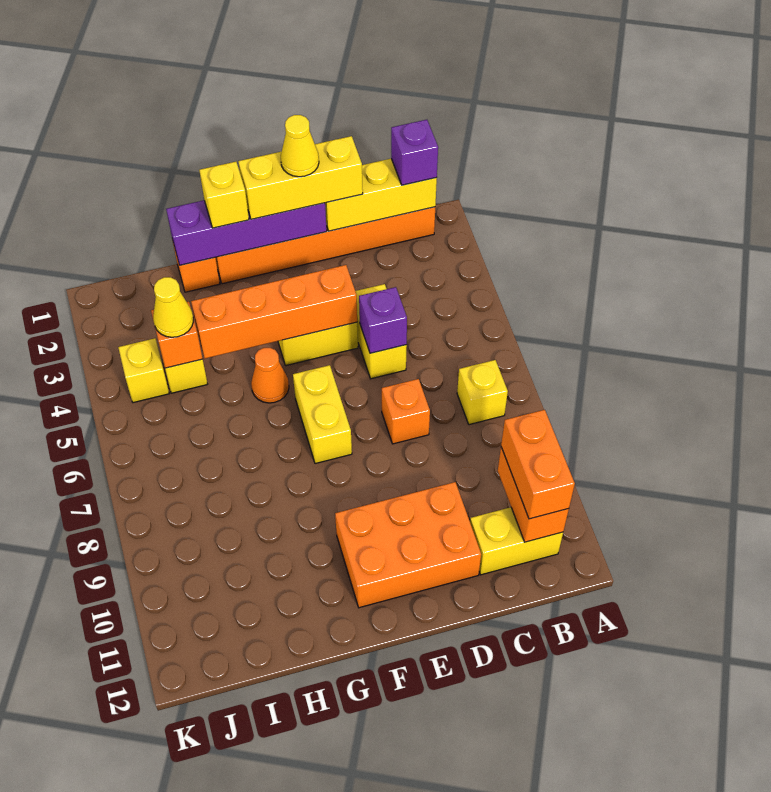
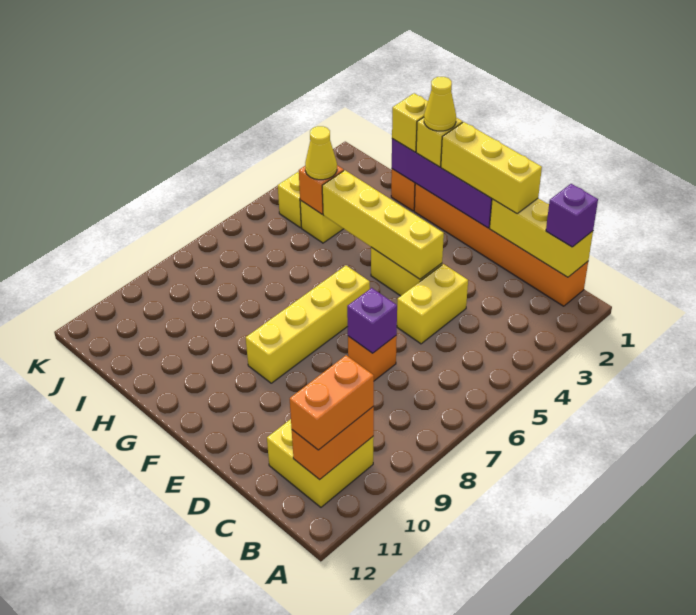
yellow 1x1 brick [457,360,508,425] -> yellow 1x1 brick moved to [392,93,428,152]
yellow 1x2 brick [470,507,563,575] -> yellow 2x2 brick [267,419,374,507]
purple 1x1 brick [359,287,407,353] -> purple 1x1 brick moved to [347,288,397,353]
orange 2x3 brick [335,482,481,608] -> none
yellow 1x1 cone [281,115,319,177] -> yellow 1x1 cone moved to [424,77,456,131]
orange 1x4 brick [191,265,357,358] -> yellow 1x4 brick [322,170,444,279]
yellow 1x2 brick [293,365,352,464] -> yellow 1x4 brick [246,266,370,383]
orange 1x1 cone [251,348,289,403] -> none

